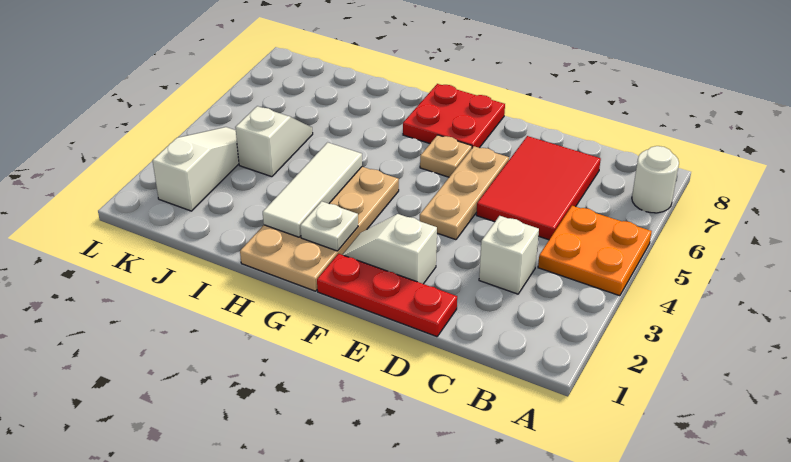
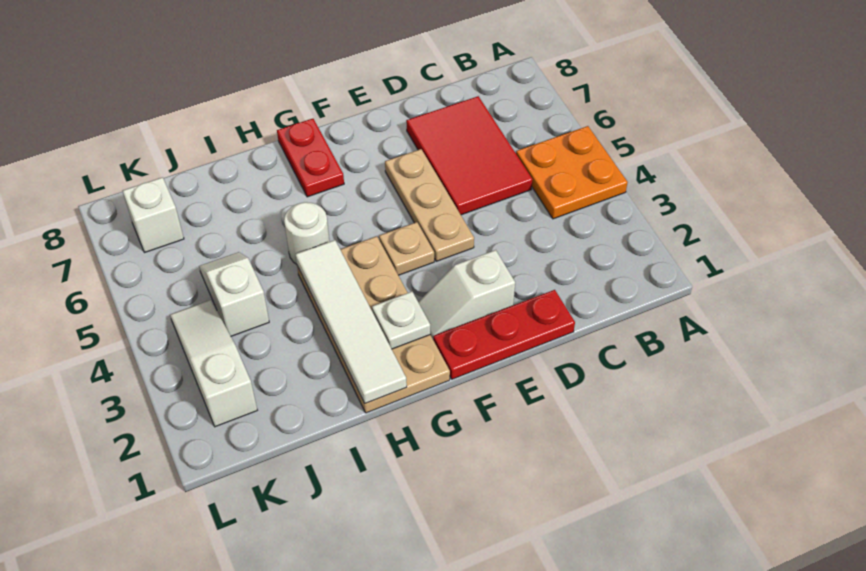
white 1x1 round brick [632,146,679,213] -> white 1x1 round brick moved to [284,202,330,264]
white 1x1 brick [479,216,539,294] -> white 1x1 brick moved to [123,177,184,253]
tan 1x1 plate [420,135,472,177] -> tan 1x1 plate moved to [379,222,434,275]
red 2x2 plate [403,84,505,148] -> red 1x2 plate [277,119,344,197]
white 1x3 tile [263,142,362,237] -> white 1x4 tile [296,240,407,403]

